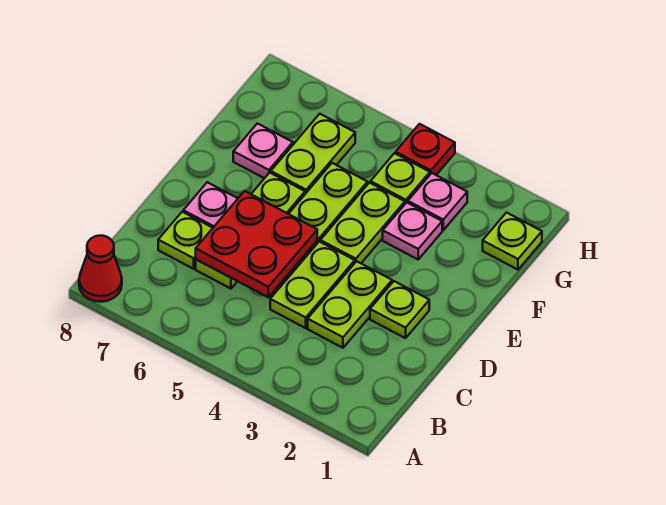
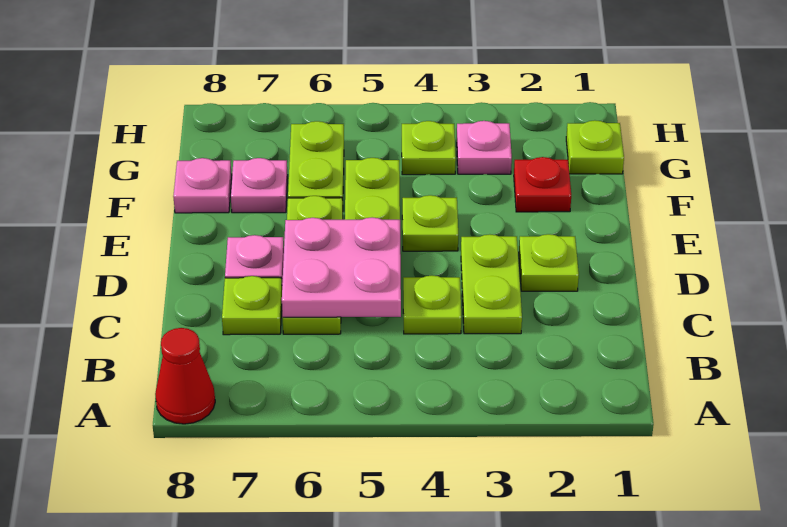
lime 1x2 plate [270,242,355,328] -> lime 1x1 plate [403,276,461,334]
red 2x2 plate [196,191,317,297] -> pink 2x2 plate [282,217,401,317]
lime 1x2 plate [320,183,405,263] -> lime 1x1 plate [402,195,458,251]
pink 1x1 plate [383,203,442,259] -> pink 1x1 plate moved to [173,158,232,213]
red 1x1 plate [396,124,455,175] -> red 1x1 plate moved to [514,157,571,212]

